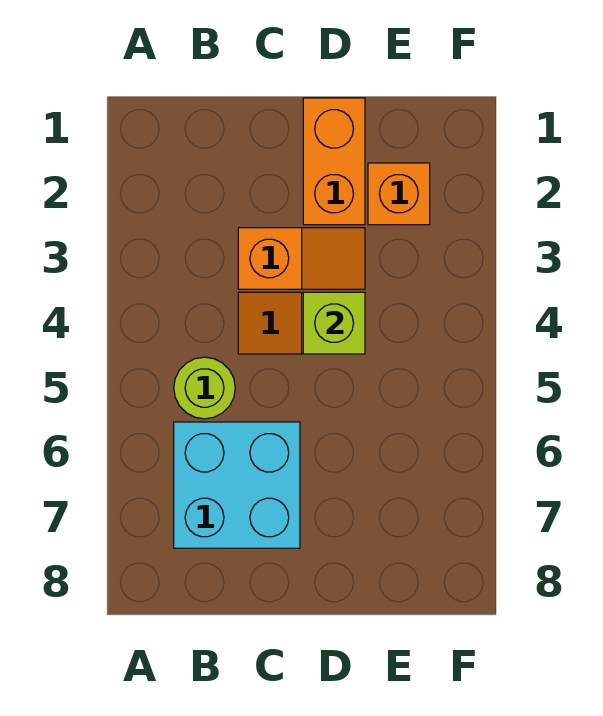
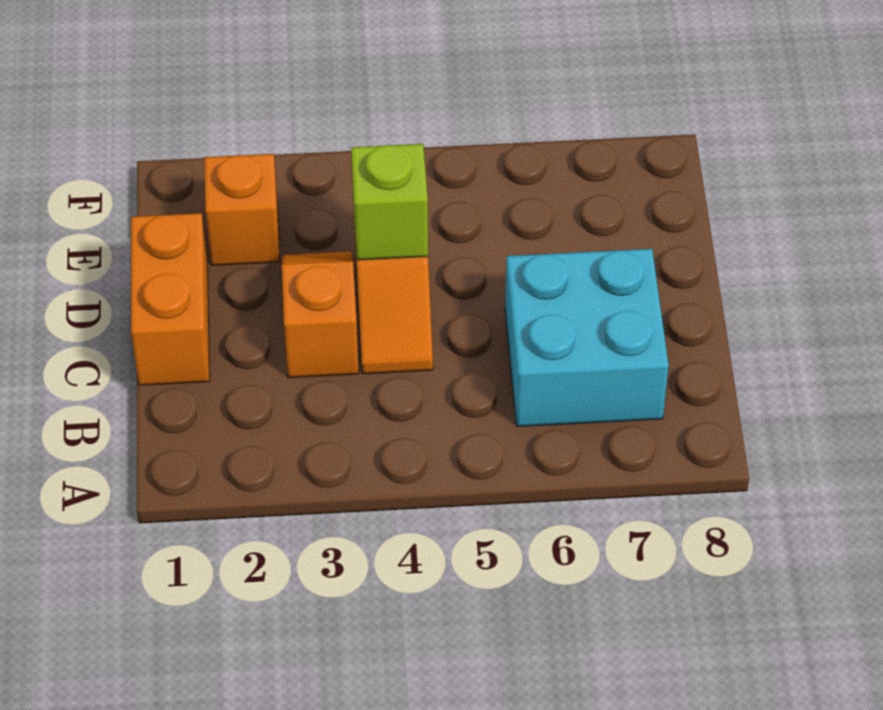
lime 1x1 round brick [174,357,235,419] -> none
orange 1x2 brick [303,98,365,225] -> orange 1x2 brick turned to [131,213,210,385]

